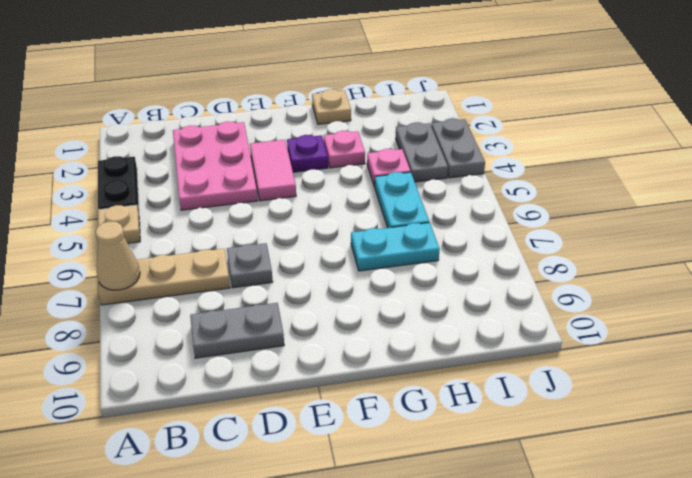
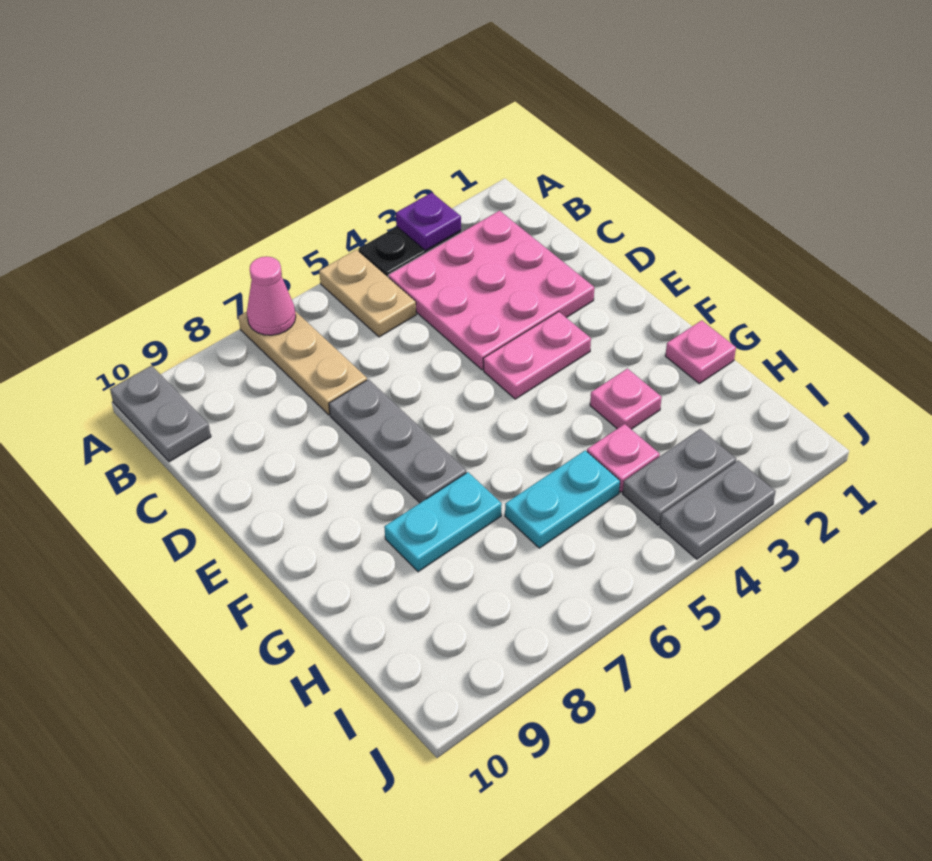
tan 1x1 plate [98,205,140,243] -> tan 1x2 plate [319,250,416,337]
tan 1x1 cone [95,222,140,290] -> pink 1x1 cone [247,256,296,335]
pink 2x3 plate [173,121,258,210] -> pink 3x3 plate [388,211,594,370]
grey 1x2 plate [190,303,284,358] -> grey 1x2 plate moved to [110,366,211,462]
grey 1x1 plate [227,243,273,288] -> grey 1x3 plate [329,379,466,503]
pink 1x2 tile [250,140,296,201] -> pink 1x2 plate [483,312,591,399]
purple 1x1 plate [287,135,328,172] -> purple 1x1 plate moved to [396,193,461,251]
tan 1x1 plate [312,89,351,124] -> pink 1x1 plate [665,320,736,384]
cyan 1x2 plate [351,223,440,271] -> cyan 1x2 plate turned to [384,472,502,572]

